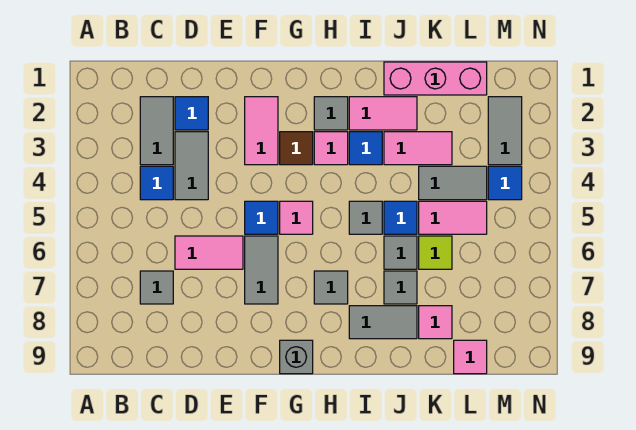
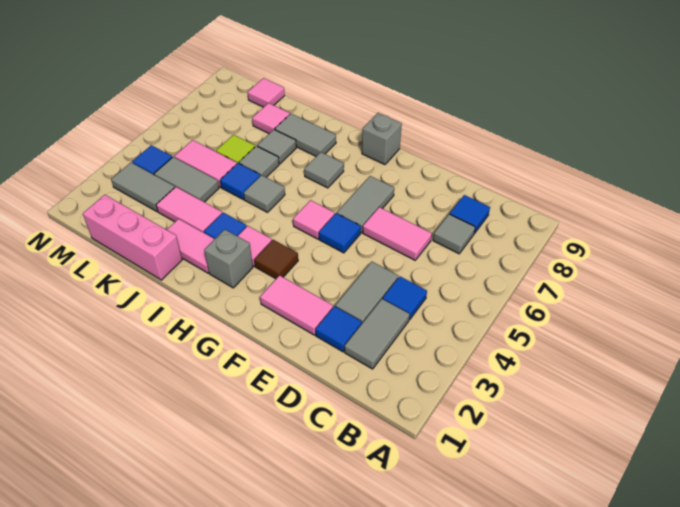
none -> blue 1x1 tile [450,195,490,233]
pink 1x2 tile [245,97,278,165] -> pink 1x2 tile turned to [260,275,333,335]
grey 1x1 tile [314,97,348,130] -> grey 1x1 brick [204,230,253,288]
grey 1x2 tile [488,97,522,165] -> grey 1x2 tile turned to [111,163,175,212]

